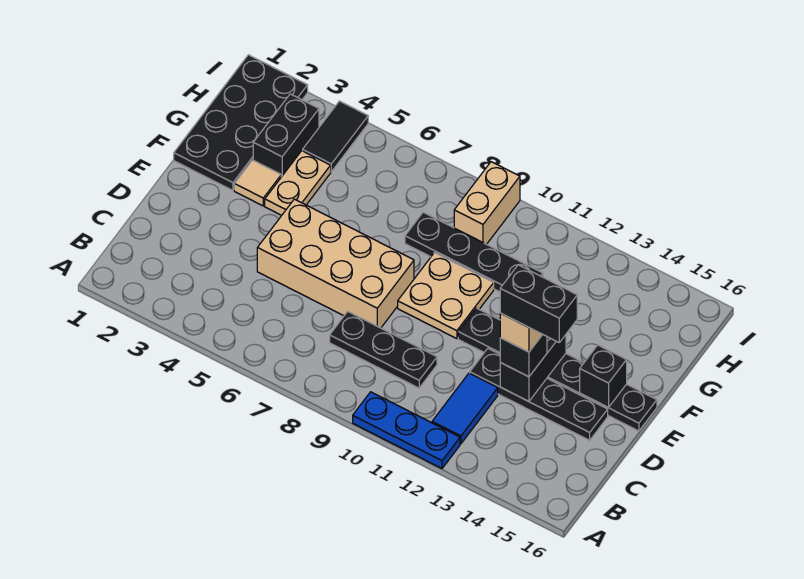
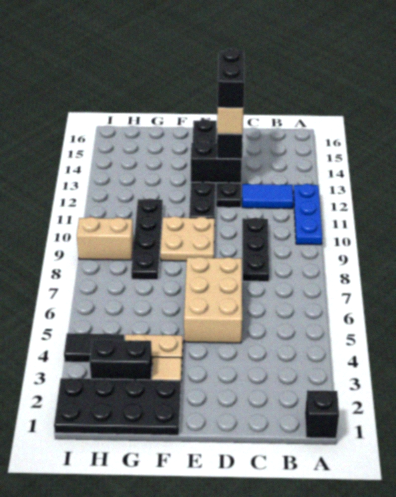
tan 2x4 brick [257,199,414,328] -> tan 2x3 brick [184,257,242,343]
black 1x1 brick [580,345,627,408] -> black 1x1 brick moved to [305,390,339,438]

